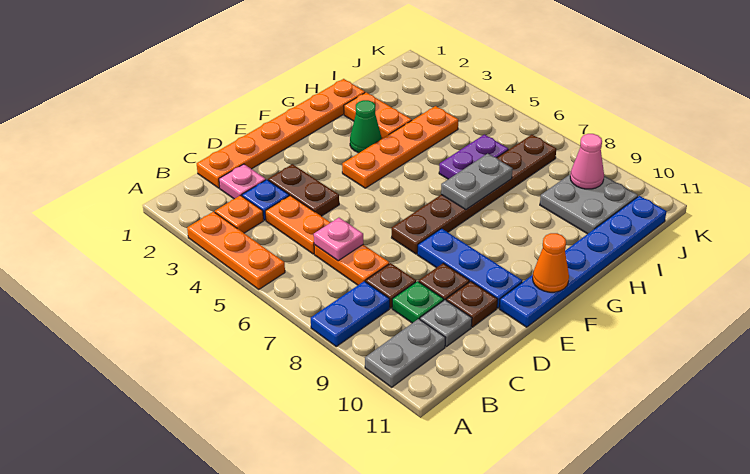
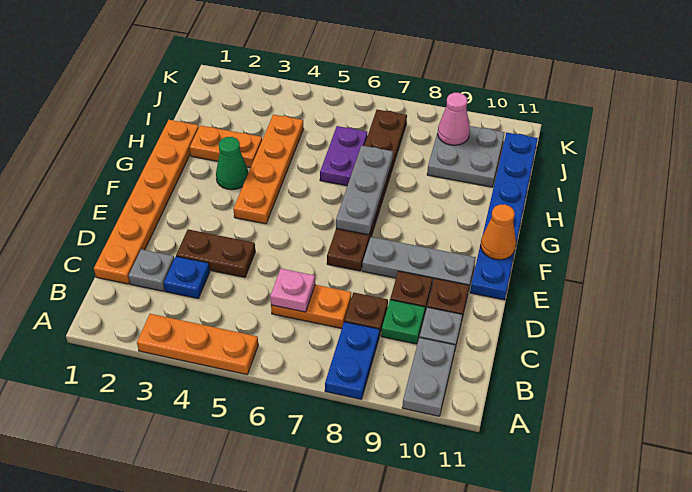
orange 1x1 plate [215,195,263,233] -> none
pink 1x1 plate [219,164,266,199] -> grey 1x1 plate [129,249,174,291]
orange 1x2 plate [265,195,330,254] -> none
blue 1x3 plate [417,229,522,308] -> grey 1x3 plate [362,237,476,287]
grey 1x2 plate [441,154,513,210] -> grey 1x3 plate [336,145,393,235]

